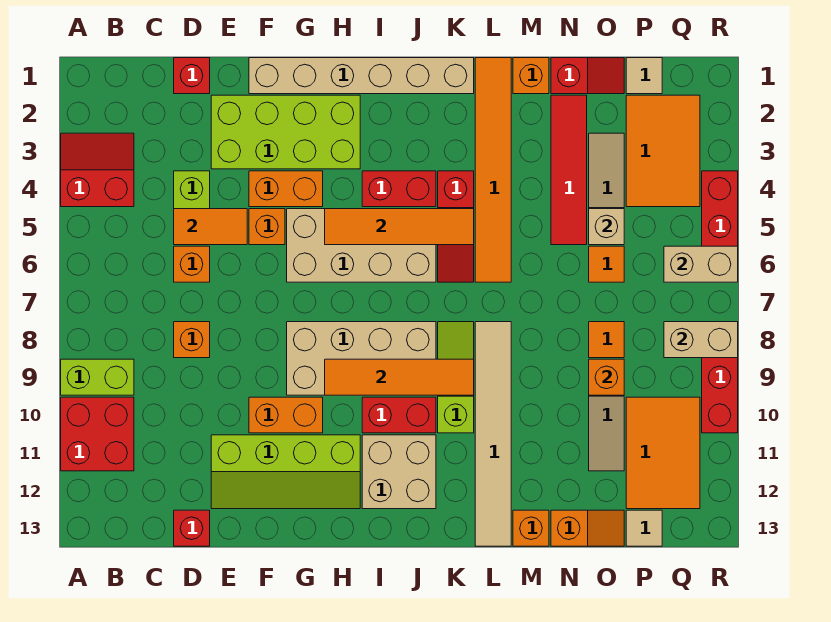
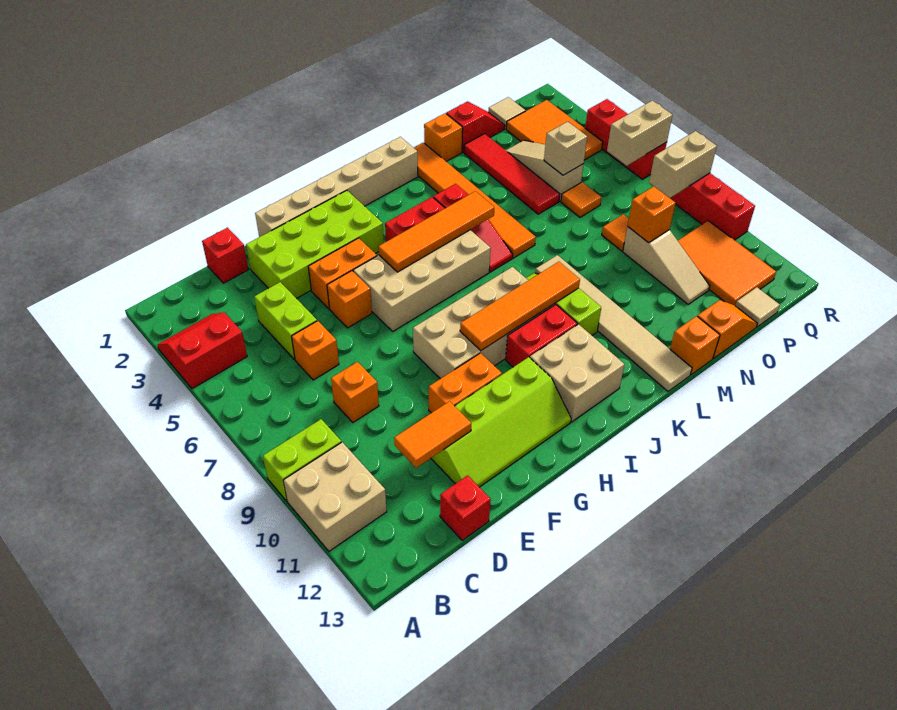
red 2x2 brick [61,397,134,471] -> tan 2x2 brick [284,442,387,551]
orange 1x2 tile [174,209,247,245] -> orange 1x2 tile moved to [394,401,471,468]

